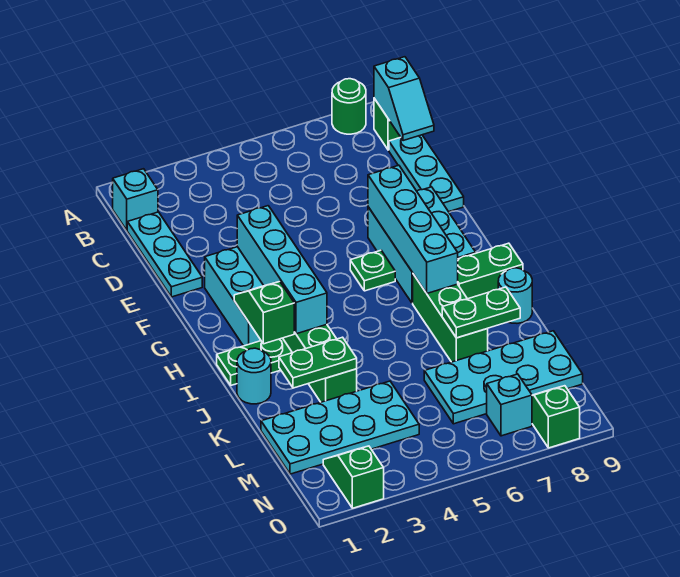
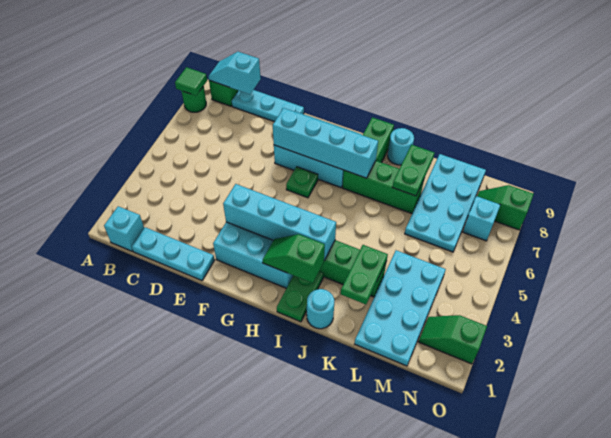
none -> green 1x1 tile [175,67,207,96]
cyan 1x2 slope [374,57,434,141] -> cyan 1x2 slope turned to [208,52,261,94]

